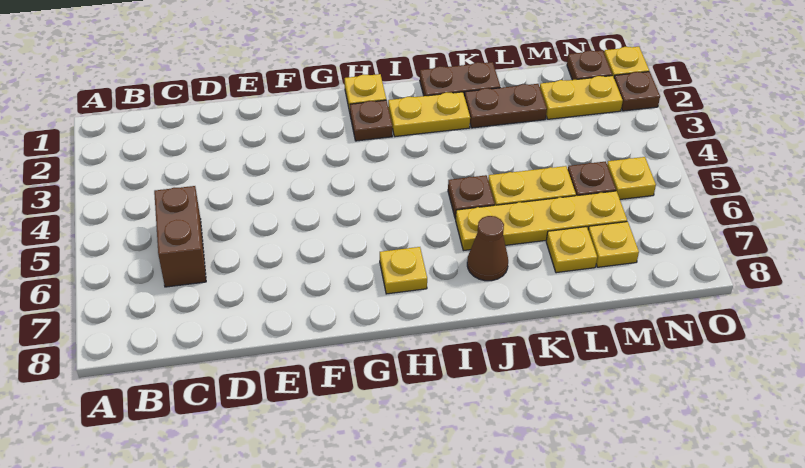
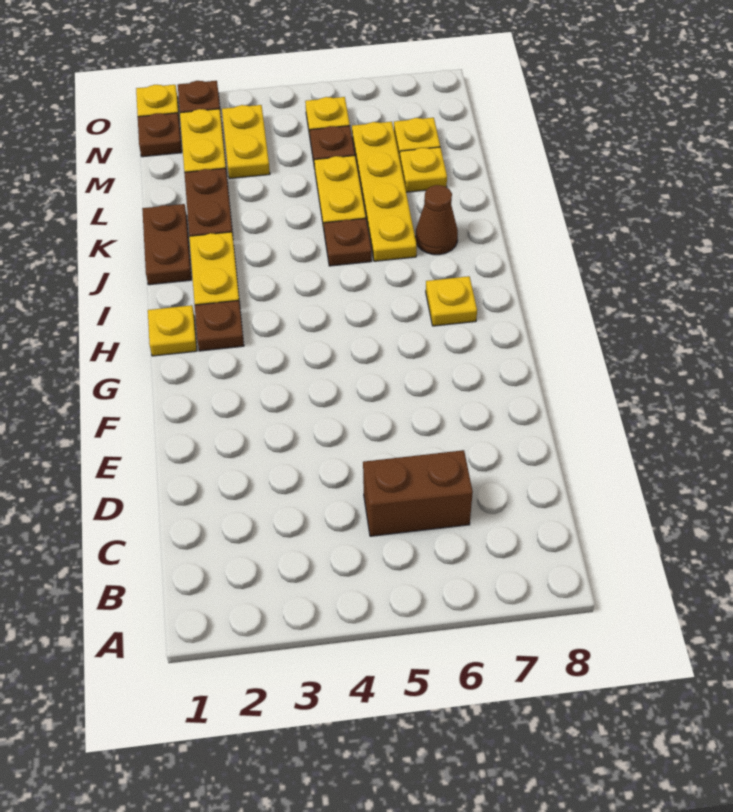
none -> yellow 1x2 plate [222,105,270,179]

